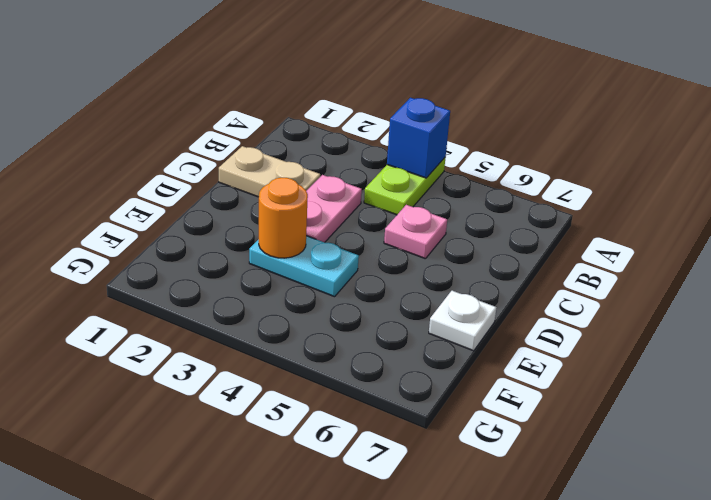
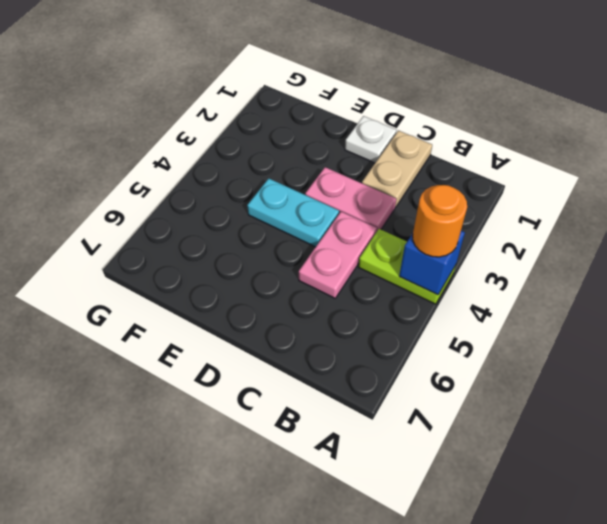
pink 1x1 plate [384,205,447,259] -> pink 1x2 plate [299,212,377,298]
cyan 1x2 plate [249,236,359,297] -> cyan 1x2 plate turned to [247,178,339,247]
orange 1x1 round brick [259,178,308,258] -> orange 1x1 round brick moved to [413,185,467,257]
white 1x1 plate [429,291,497,351] -> white 1x1 plate moved to [345,116,397,163]

